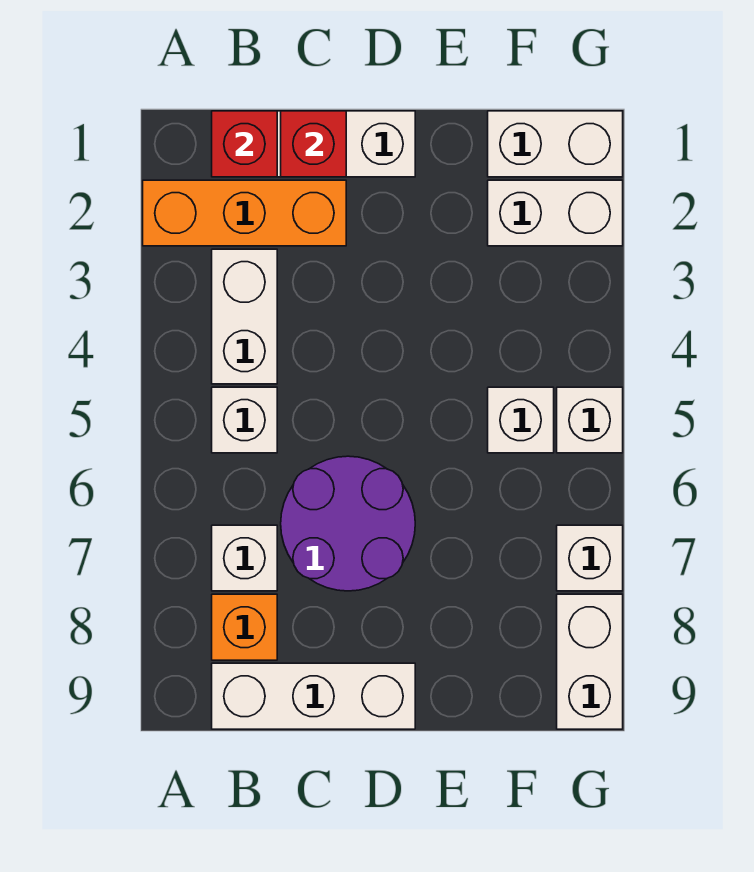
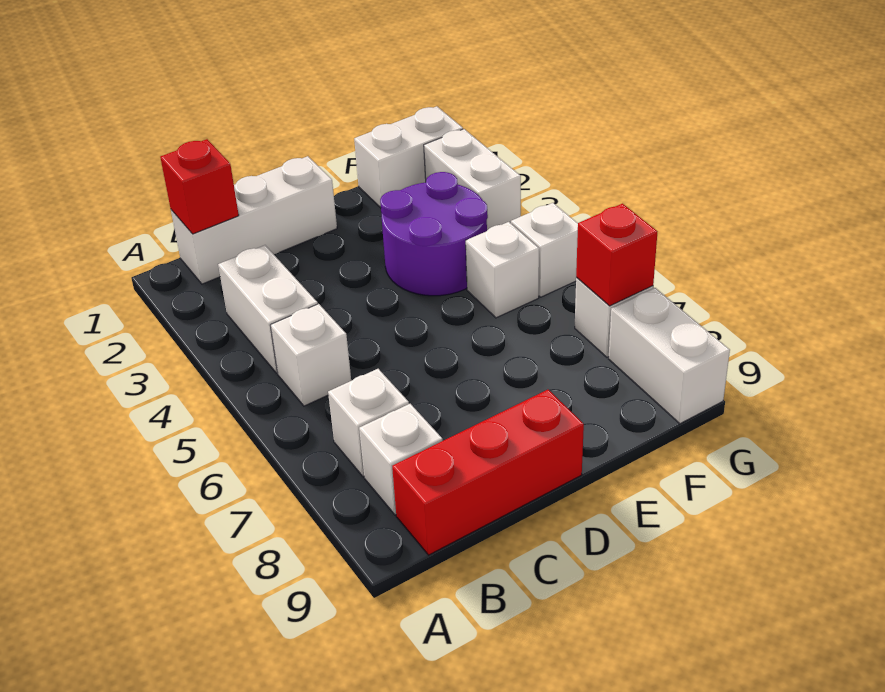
orange 1x3 brick [143,180,346,246] -> none
orange 1x1 brick [212,594,277,660] -> white 1x1 brick [359,404,443,515]
white 1x3 brick [212,663,415,729] -> red 1x3 brick [392,390,584,555]
red 1x1 brick [281,111,346,177] -> red 1x1 brick moved to [576,204,658,306]
purple 2x2 round brick [281,456,415,591] -> purple 2x2 round brick moved to [380,172,488,296]
white 1x2 brick [488,180,623,246] -> white 1x2 brick turned to [424,129,521,230]

